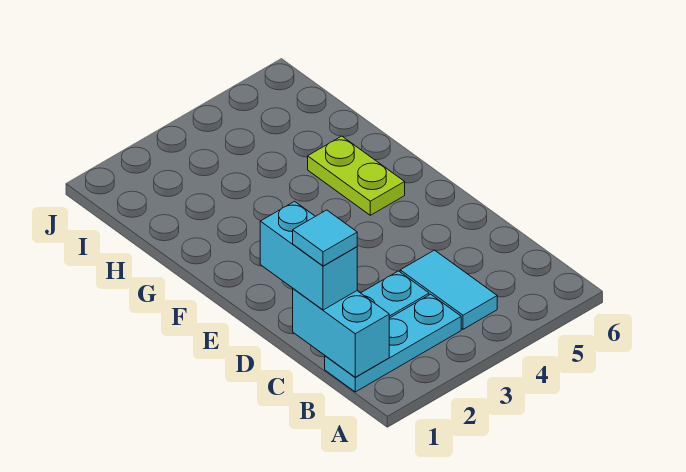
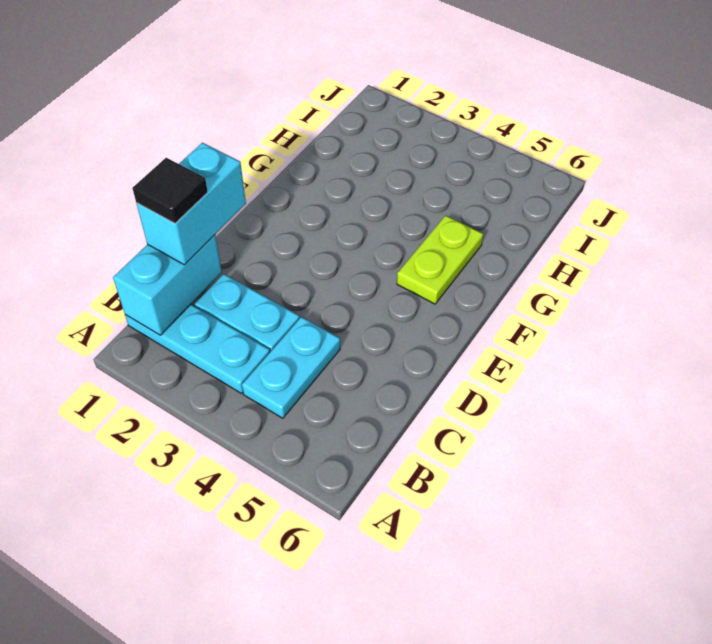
cyan 1x2 tile [400,250,497,329] -> cyan 1x2 plate [242,317,340,418]
cyan 1x1 tile [293,210,357,266] -> black 1x1 tile [132,158,208,223]

